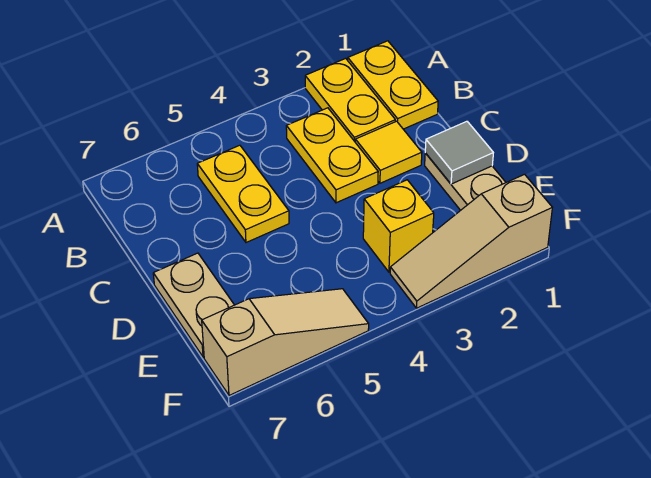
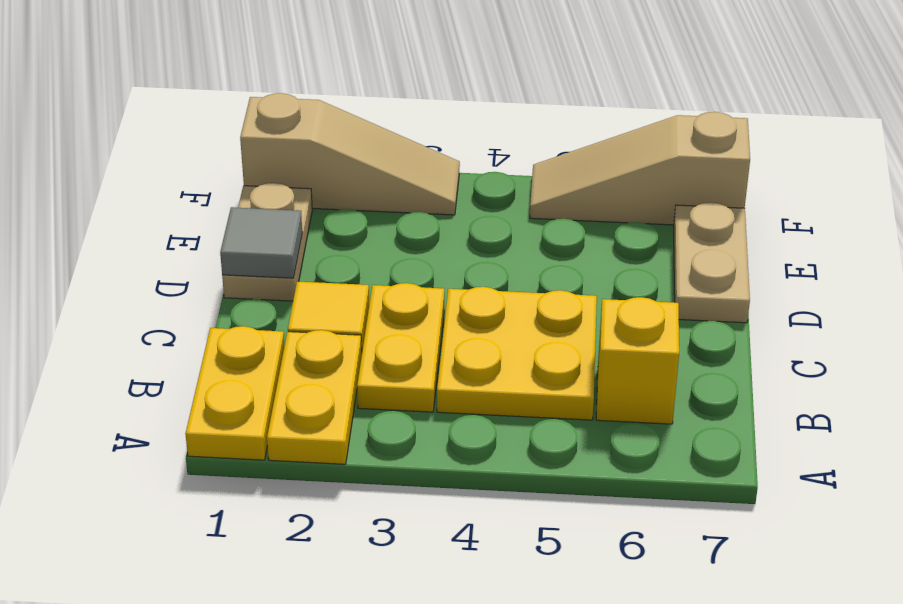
yellow 1x2 plate [197,145,289,243] -> yellow 2x2 plate [437,287,597,420]
yellow 1x1 brick [363,180,434,272] -> yellow 1x1 brick moved to [596,297,679,424]

